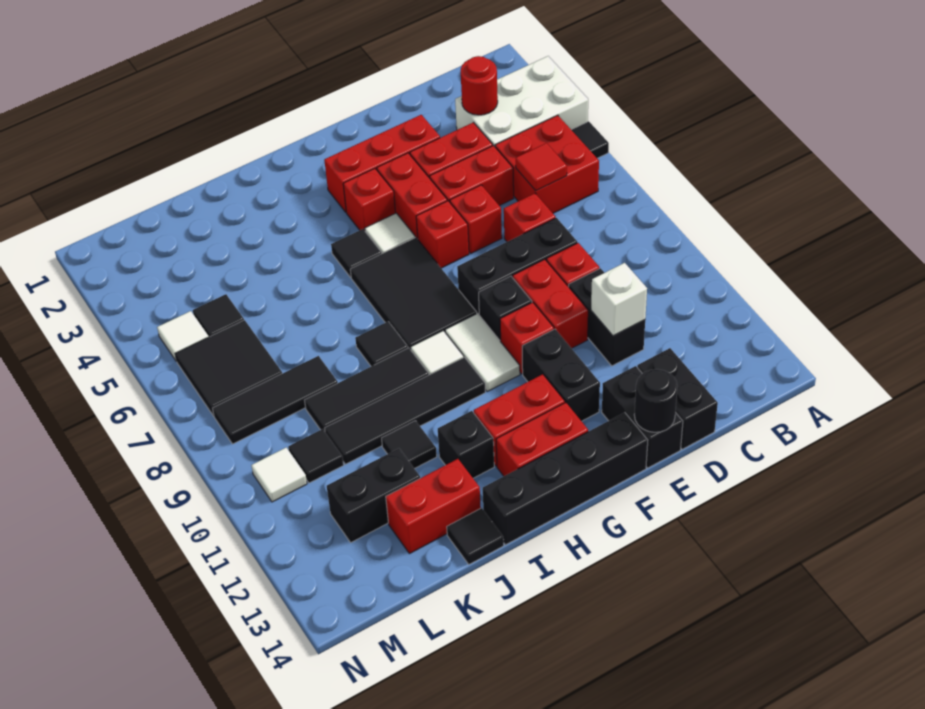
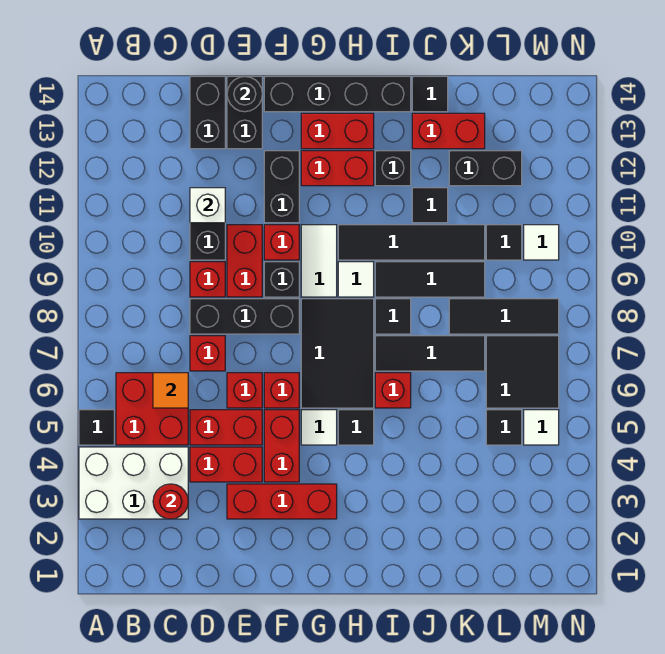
red 1x1 tile [516,143,567,191] -> orange 1x1 tile [153,373,188,408]
red 1x1 brick [343,169,396,231] -> red 1x1 brick moved to [375,373,411,408]
none -> black 1x3 tile [375,336,485,371]

